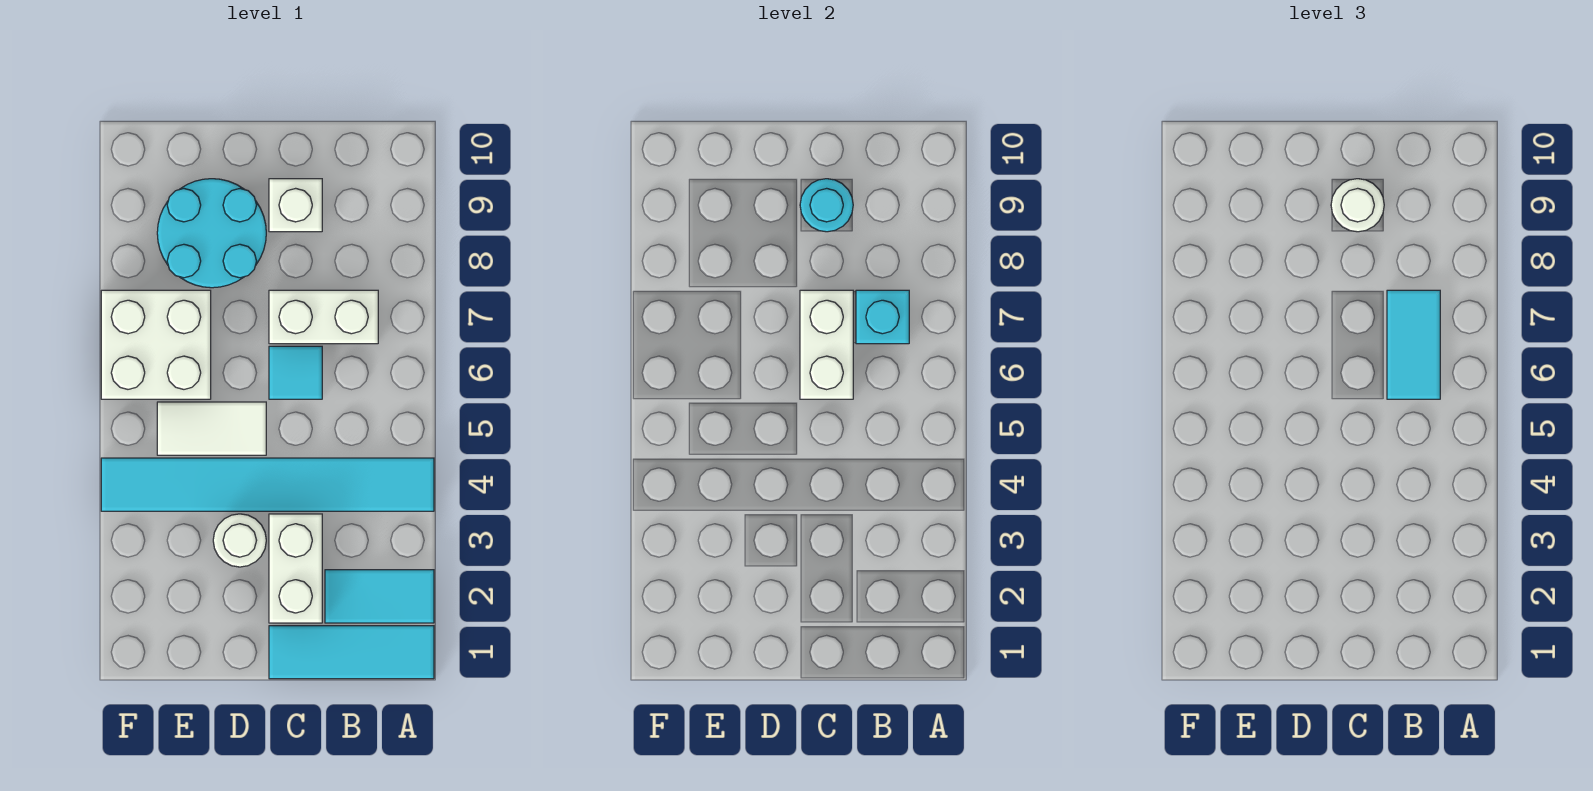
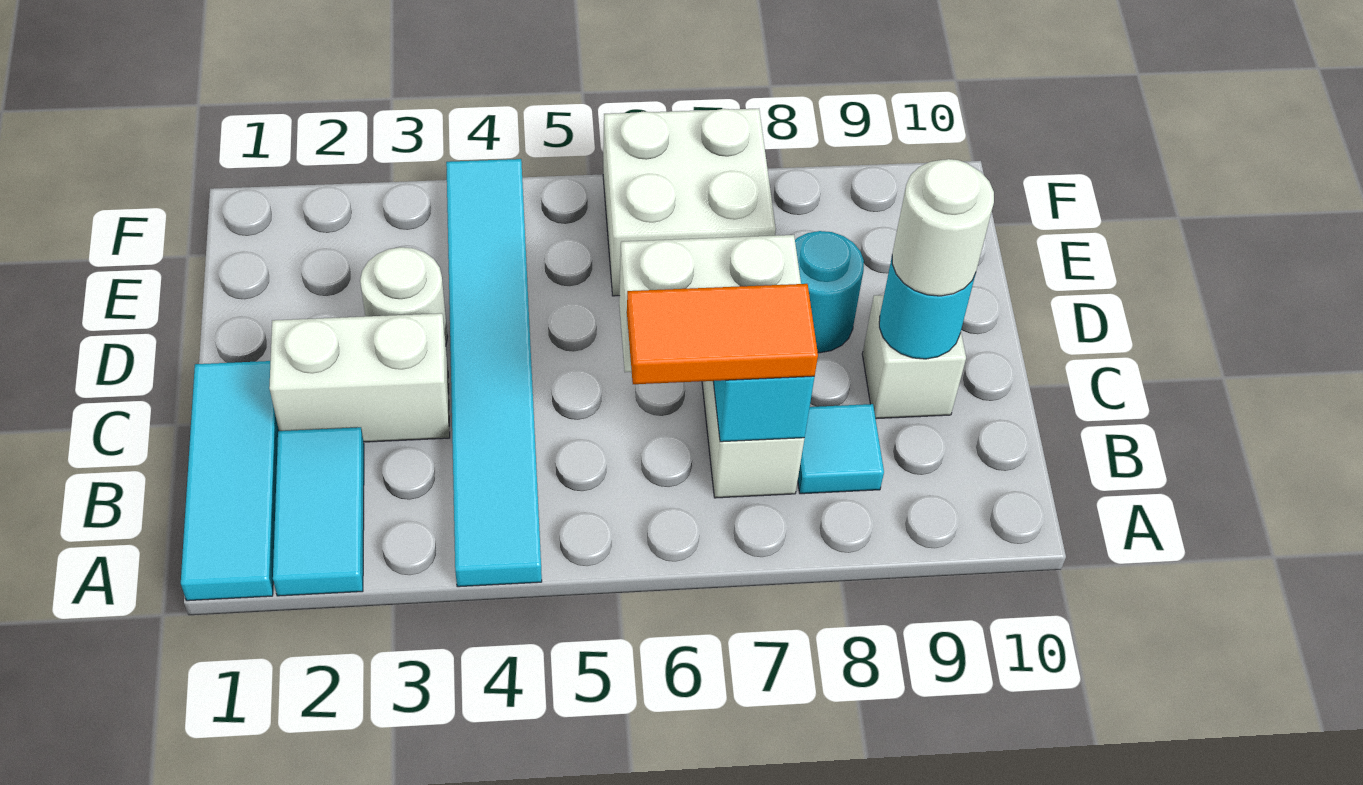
cyan 1x2 tile [1387,290,1440,399] -> orange 1x2 tile [627,284,818,385]
cyan 1x1 tile [269,346,322,399] -> cyan 1x1 tile moved to [798,404,884,494]
white 1x2 tile [157,402,266,455] -> none
cyan 2x2 round brick [157,179,266,288] -> cyan 1x1 round brick [795,231,864,353]

